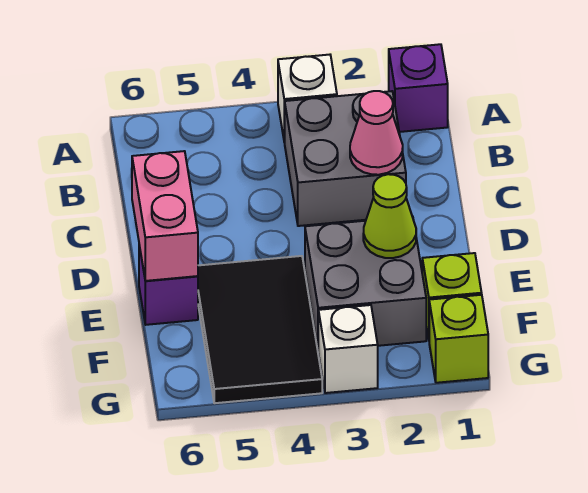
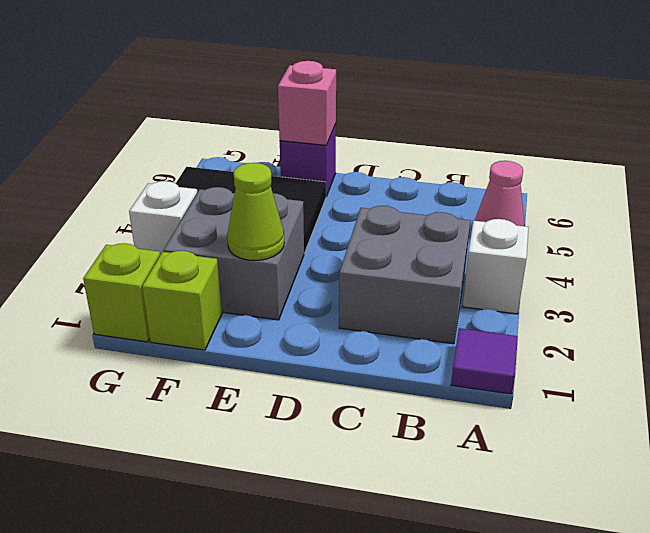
purple 1x1 brick [389,44,448,132] -> purple 1x1 tile [451,328,518,394]
pink 1x1 cone [350,91,403,175] -> pink 1x1 cone moved to [475,161,525,226]
pink 1x2 brick [132,151,198,281] -> pink 1x1 brick [278,61,336,145]

